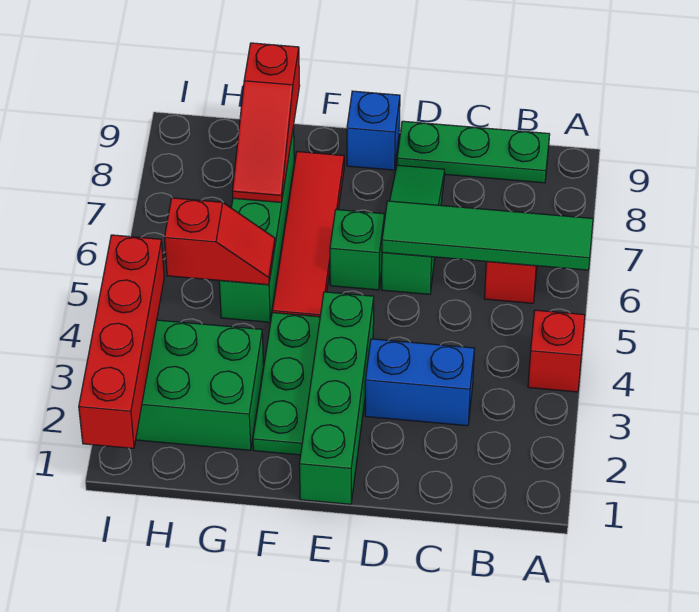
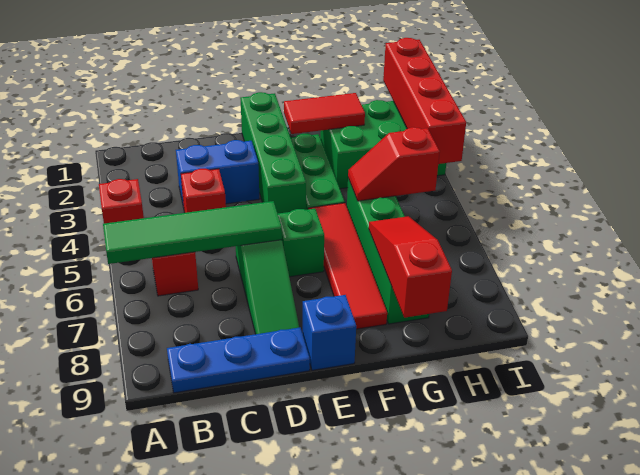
green 1x3 plate [397,121,550,183] -> blue 1x3 plate [167,327,310,393]
none -> red 1x1 brick [181,169,226,213]
none -> red 1x2 tile [284,93,365,134]

